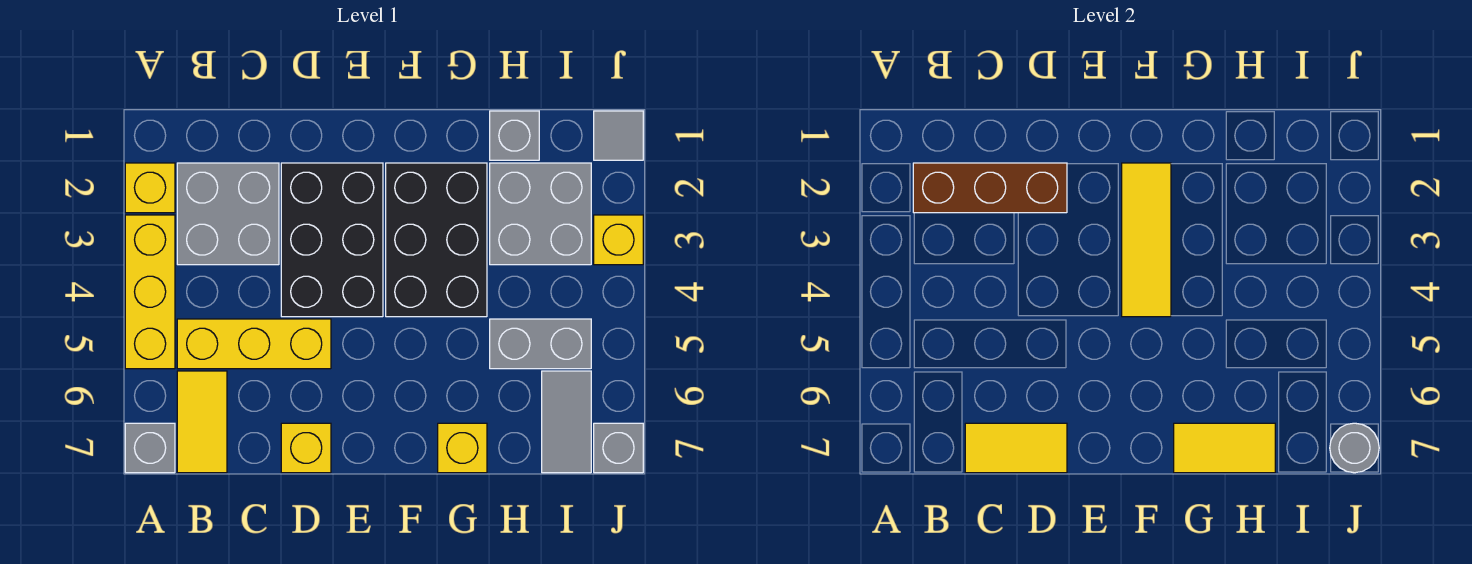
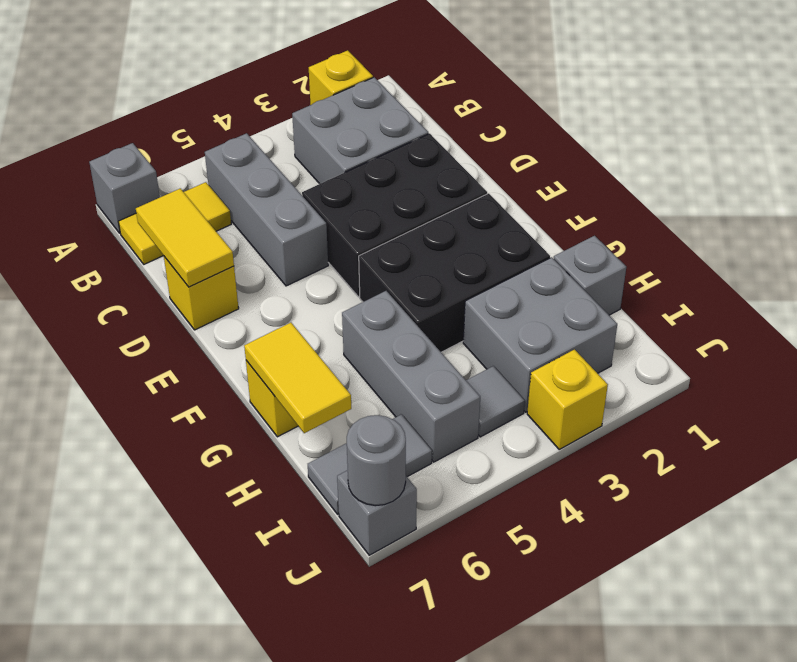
yellow 1x3 brick [125,215,175,369] -> none
brown 1x3 brick [913,163,1067,213] -> none
yellow 1x3 brick [177,319,331,369] -> grey 1x3 brick [205,133,328,286]
yellow 1x3 tile [1122,163,1171,317] -> none
grey 1x2 brick [490,319,591,369] -> grey 1x3 brick [342,291,480,462]
grey 1x1 tile [594,111,643,160] -> grey 1x1 tile moved to [466,366,525,437]

